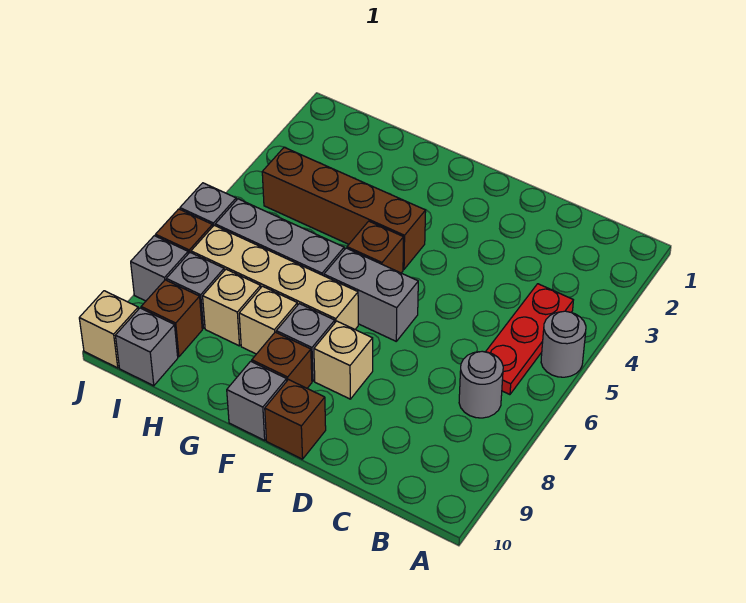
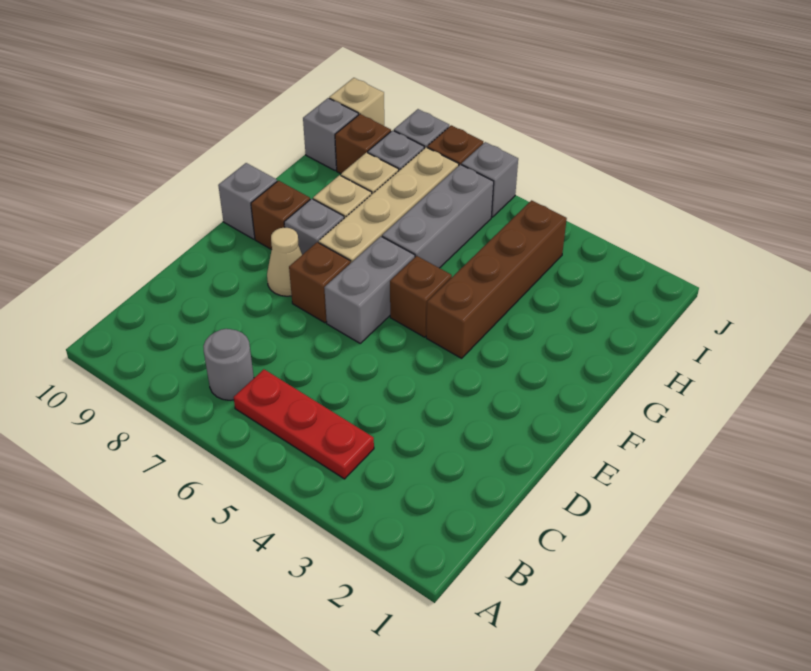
grey 1x1 round brick [541,311,586,377] -> none
tan 1x1 brick [314,321,373,399] -> tan 1x1 cone [267,227,302,296]
brown 1x1 brick [265,380,326,459] -> brown 1x1 brick moved to [289,242,351,323]

